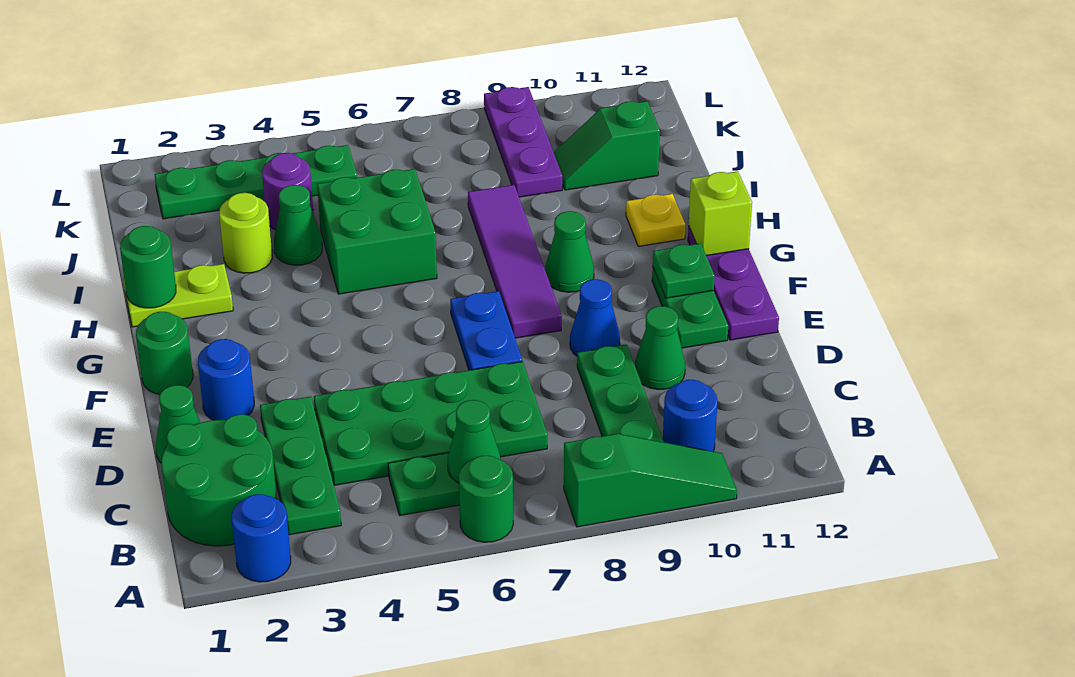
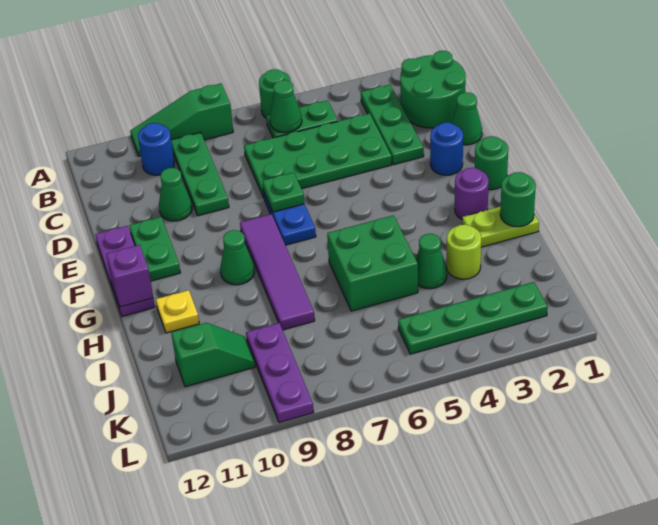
blue 1x1 round brick [232,494,291,582] -> none
blue 1x1 cone [570,279,620,356] -> none
green 1x1 plate [653,243,715,298] -> green 1x1 plate moved to [262,172,305,212]
lime 1x1 brick [689,171,752,256] -> purple 1x1 brick [106,245,153,307]
purple 1x1 round brick [262,153,313,230] -> purple 1x1 round brick moved to [455,168,489,219]

